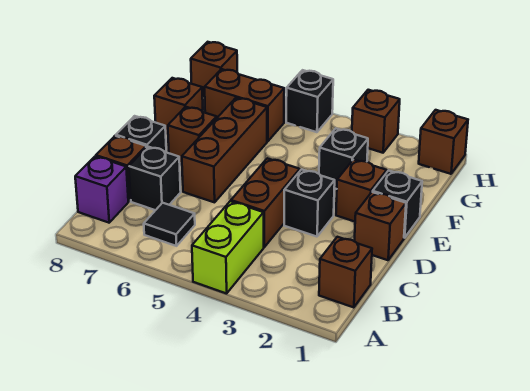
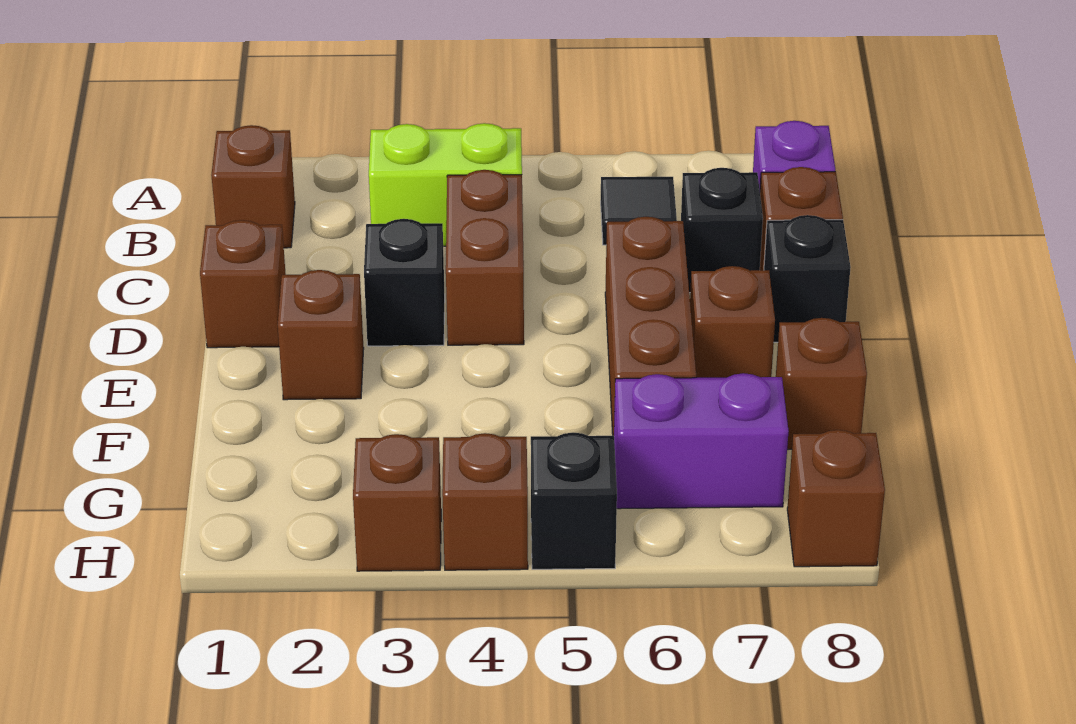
lime 1x2 brick [192,201,264,294] -> lime 1x2 brick turned to [369,123,522,246]
black 1x1 brick [373,171,422,238] -> none
black 1x1 brick [319,129,368,189] -> none
brown 1x2 brick [205,69,284,141] -> purple 1x2 brick [614,373,789,509]
brown 1x1 brick [419,110,468,174] -> brown 1x1 brick moved to [442,433,528,570]

